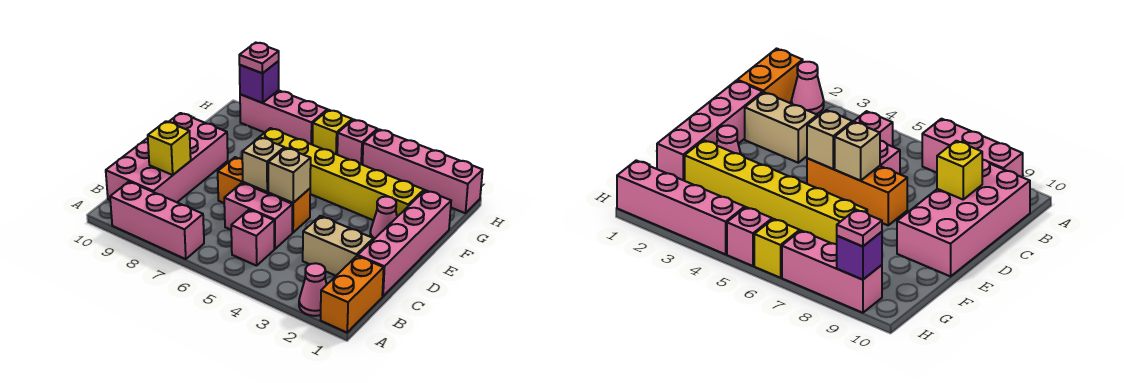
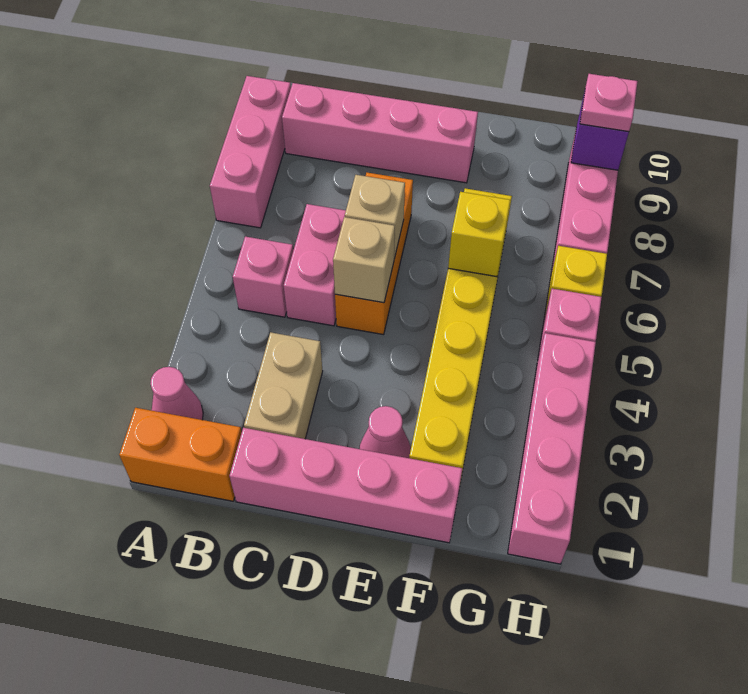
pink 2x4 brick [106,113,228,202] -> pink 1x4 brick [282,83,478,183]
yellow 1x1 brick [148,121,191,175] -> yellow 1x1 brick moved to [448,192,511,277]

